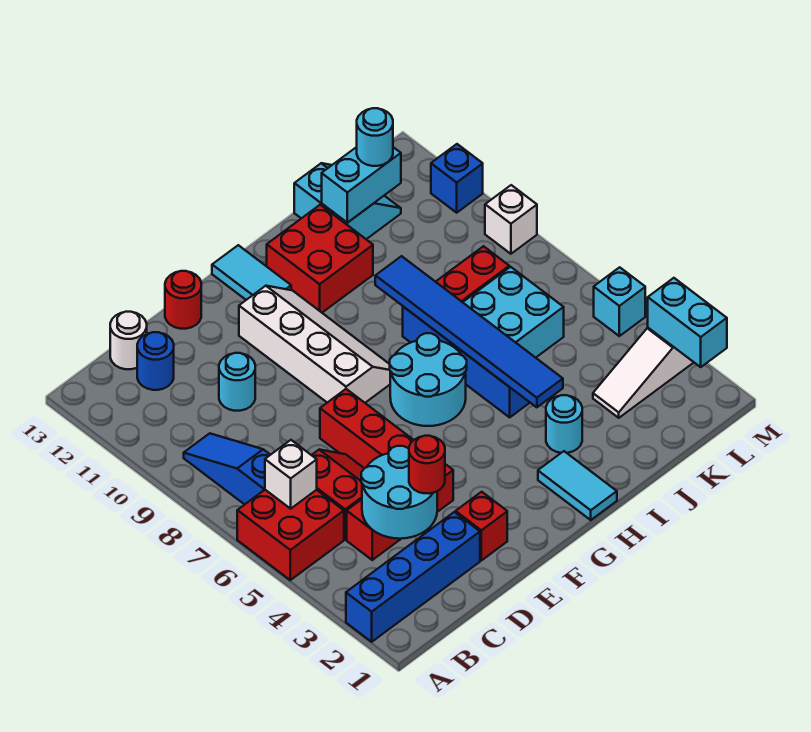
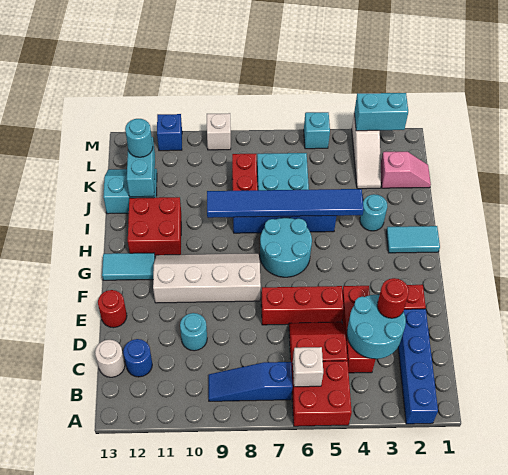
none -> pink 1x2 slope [381,152,431,188]

